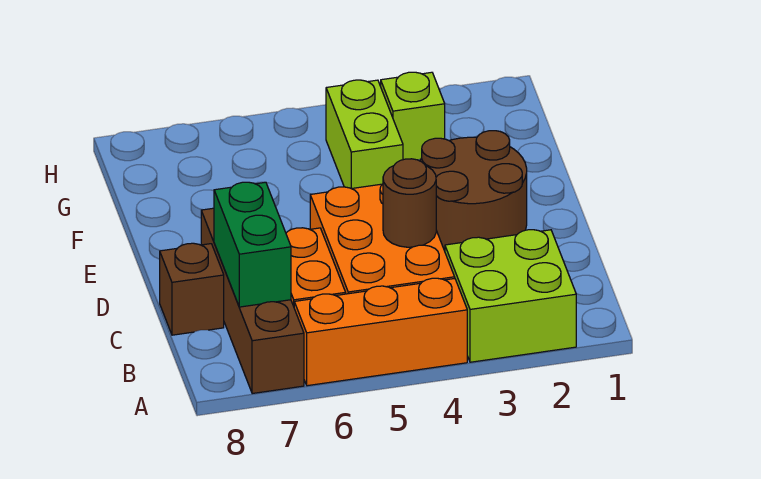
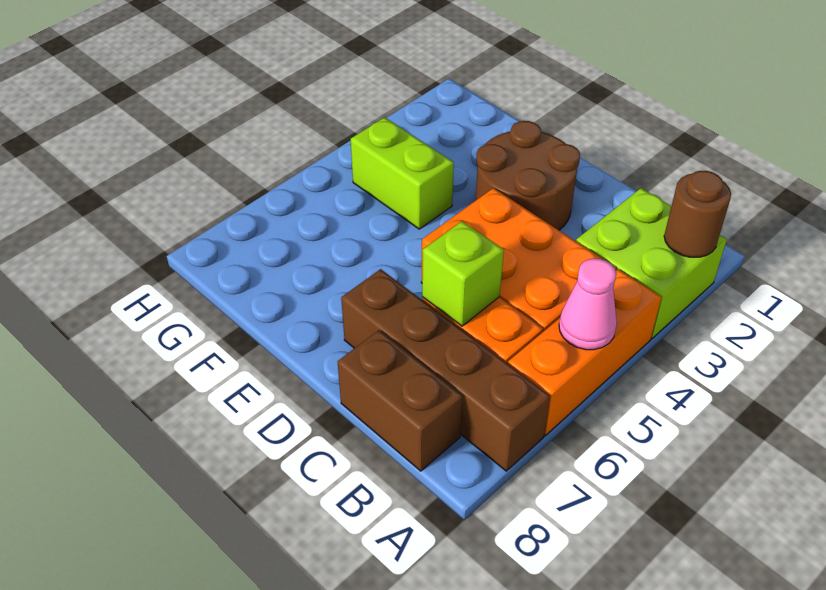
none -> pink 1x1 cone [559,258,617,350]
green 1x2 brick [214,182,291,307] -> none
brown 1x1 round brick [383,159,436,247] -> brown 1x1 round brick moved to [664,171,731,257]
brown 1x1 brick [160,243,224,335] -> brown 1x2 brick [338,330,463,471]
lime 1x1 brick [381,72,445,160] -> lime 1x1 brick moved to [422,221,504,326]

